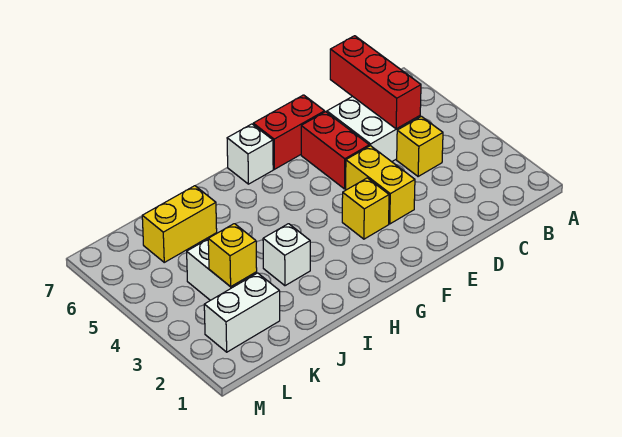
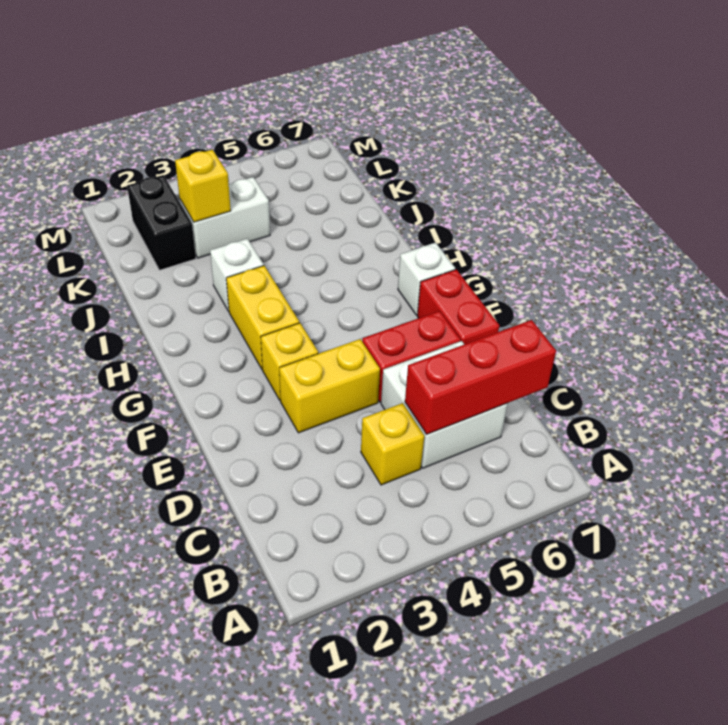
yellow 1x2 brick [142,186,217,262] -> yellow 1x2 brick moved to [226,266,299,370]
white 1x2 brick [204,273,280,352] -> black 1x2 brick [127,175,196,270]

